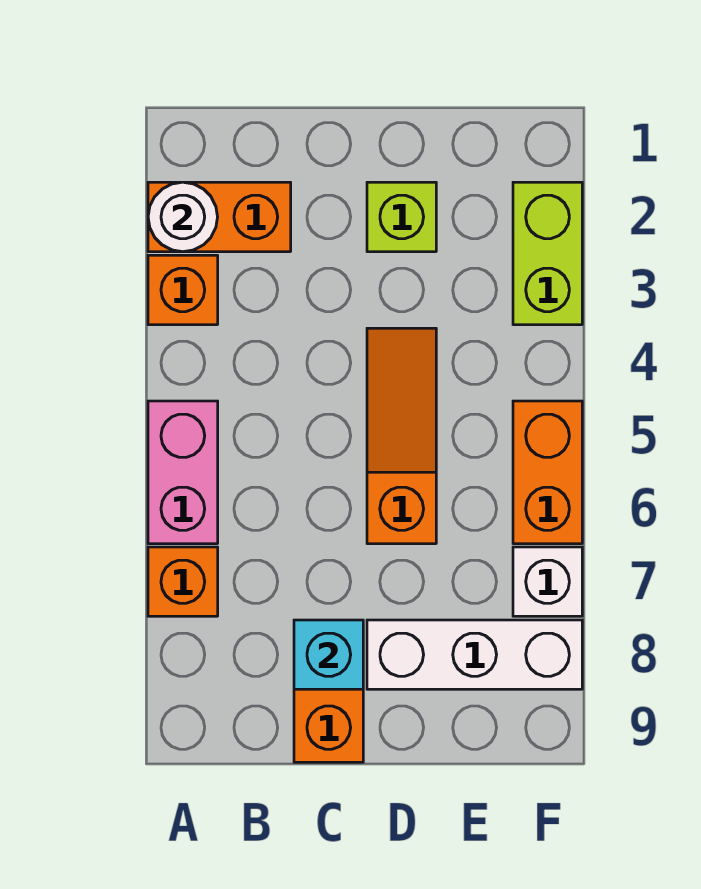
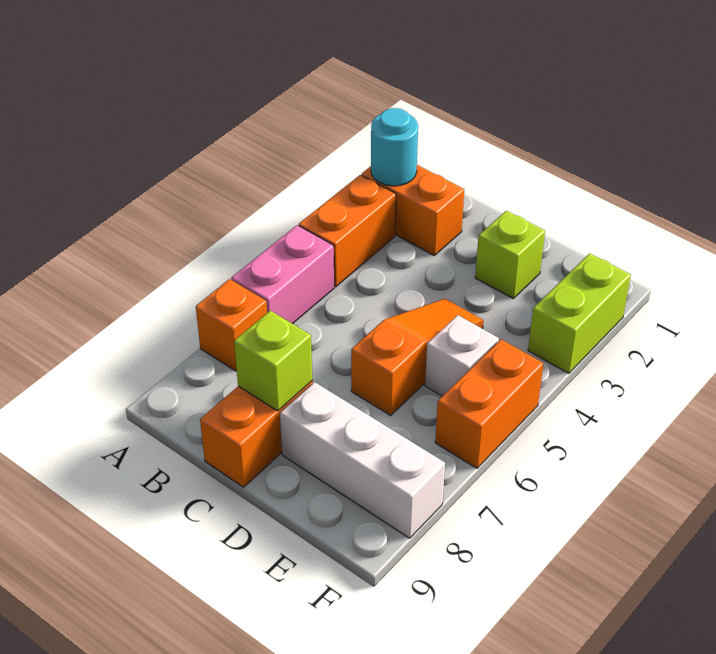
white 1x1 round brick [148,182,217,252] -> cyan 1x1 round brick [371,108,418,186]
orange 1x1 brick [148,255,218,325] -> orange 1x2 brick [299,175,396,287]
cyan 1x1 brick [294,620,363,689] -> lime 1x1 brick [234,311,312,411]
white 1x1 brick [513,547,582,616] -> white 1x1 brick moved to [425,315,499,396]

